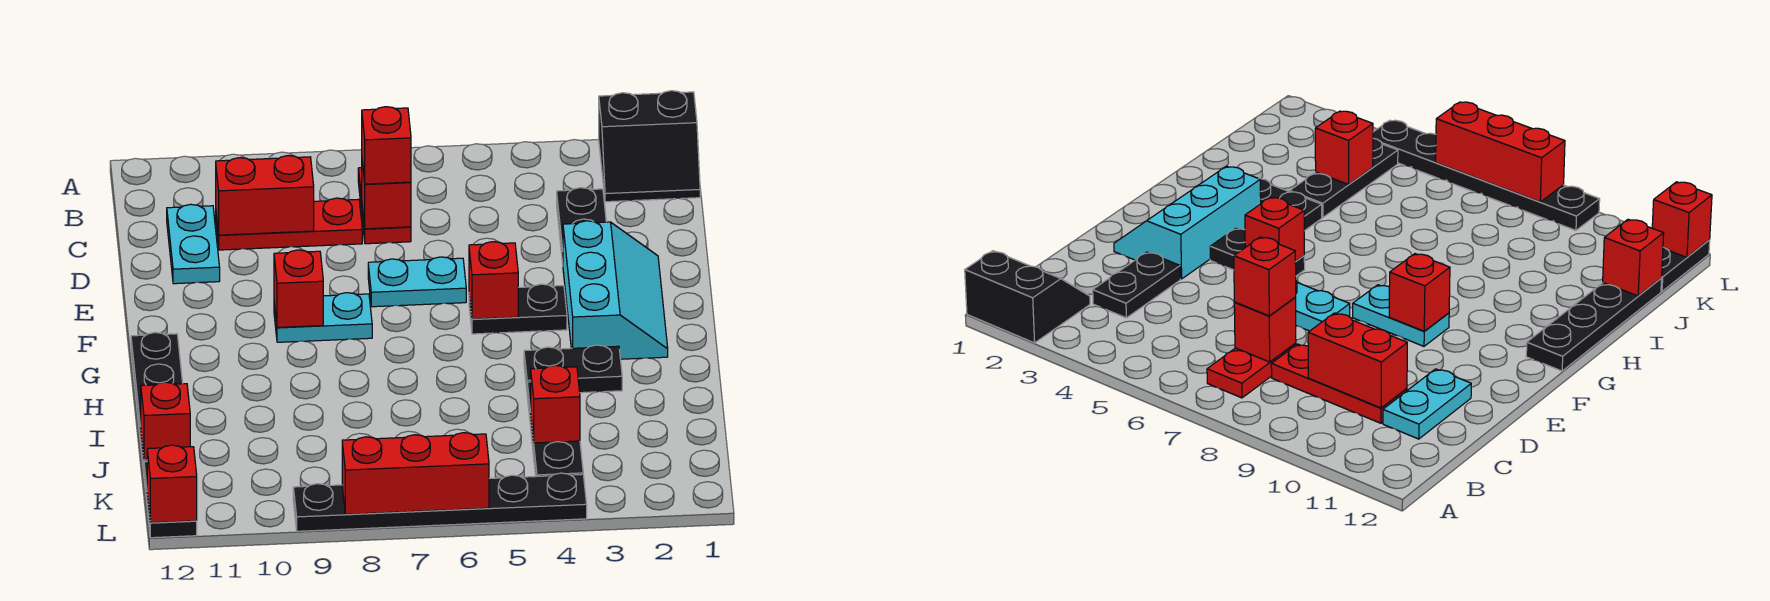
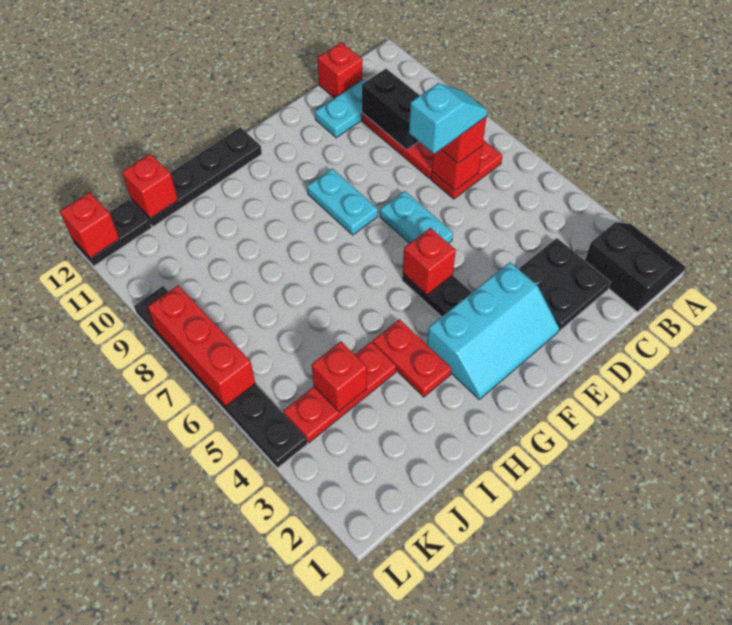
black 2x2 slope [599,91,700,202] -> black 2x2 slope turned to [585,222,686,312]
black 1x2 plate [557,188,606,263] -> black 2x2 plate [519,238,611,331]
none -> cyan 1x2 slope [409,83,488,154]
red 1x2 brick [216,156,314,235] -> black 1x2 brick [362,69,420,150]
red 1x1 brick [274,250,323,328] -> red 1x1 brick moved to [318,42,362,98]
black 1x2 plate [524,345,622,393] -> red 1x2 plate [373,319,451,397]
black 1x3 plate [527,382,583,476] -> red 1x3 plate [283,342,396,443]

